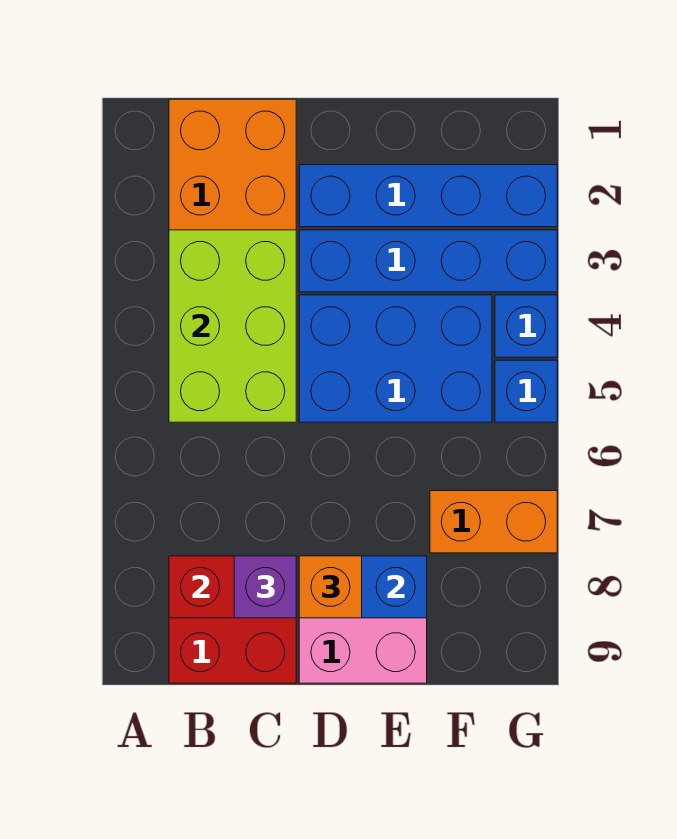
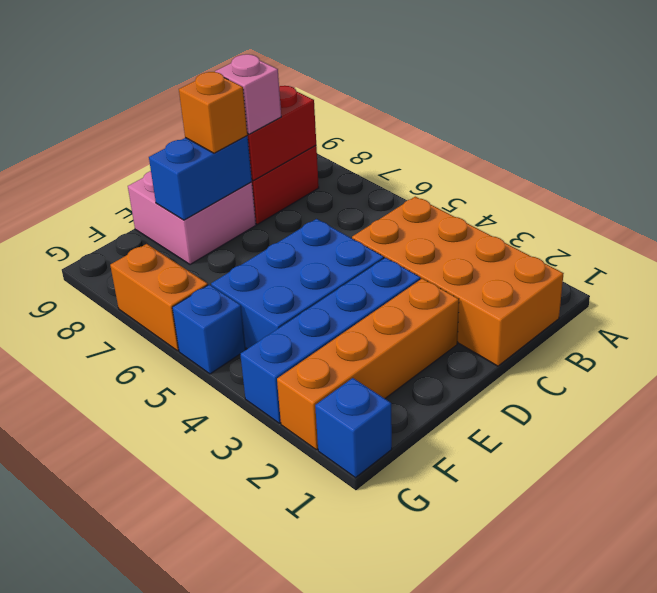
lime 2x3 brick [169,230,296,422] -> none
purple 1x1 brick [234,556,296,618] -> pink 1x1 brick [215,54,281,134]
blue 1x4 brick [299,165,557,227] -> orange 1x4 brick [277,278,459,450]
orange 1x2 brick [430,491,557,553] -> orange 1x2 brick turned to [110,244,208,351]
blue 1x1 brick [495,295,557,357] -> blue 1x1 brick moved to [315,378,392,478]

